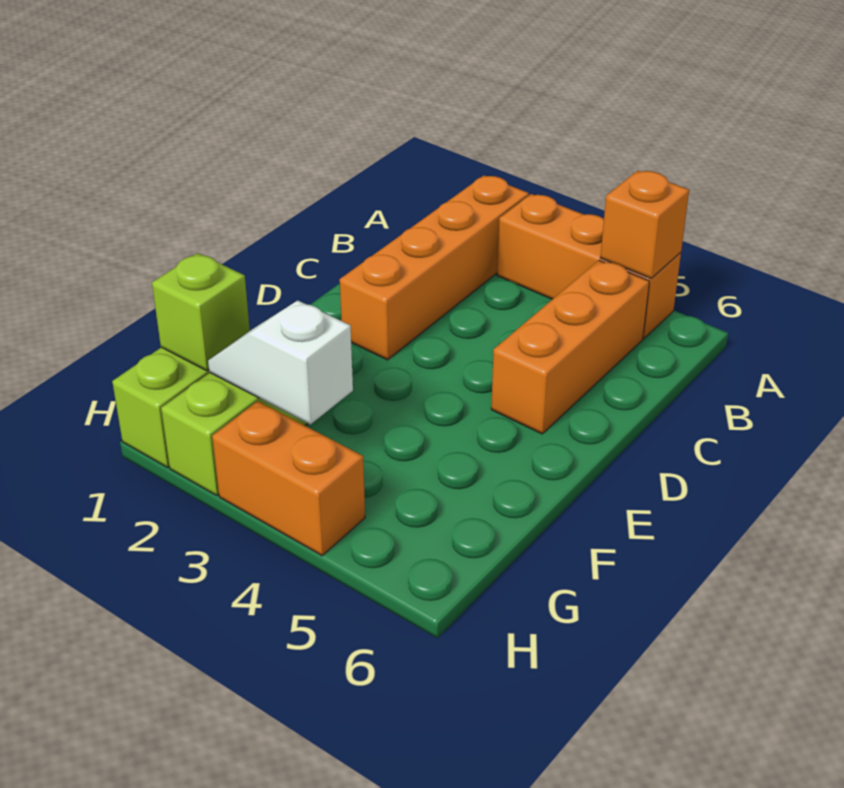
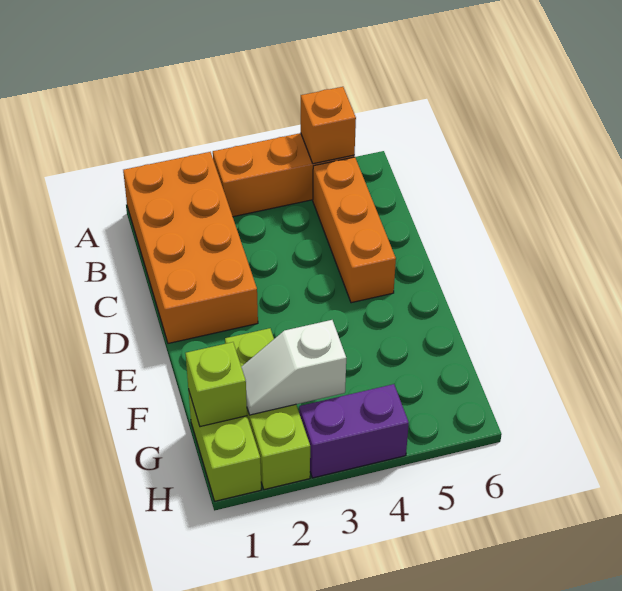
orange 1x4 brick [340,175,529,360] -> orange 2x4 brick [123,152,258,343]
orange 1x2 brick [212,401,365,556] -> purple 1x2 brick [299,384,409,478]

